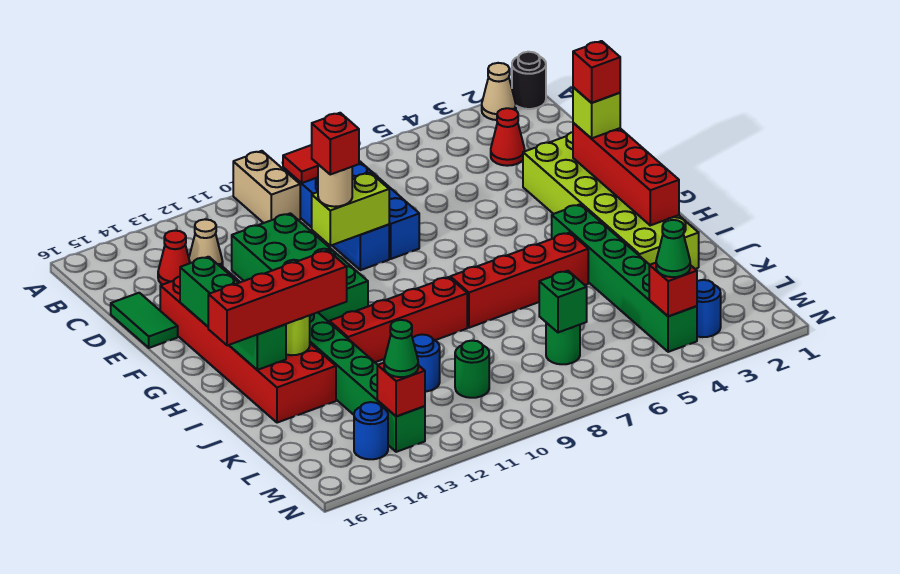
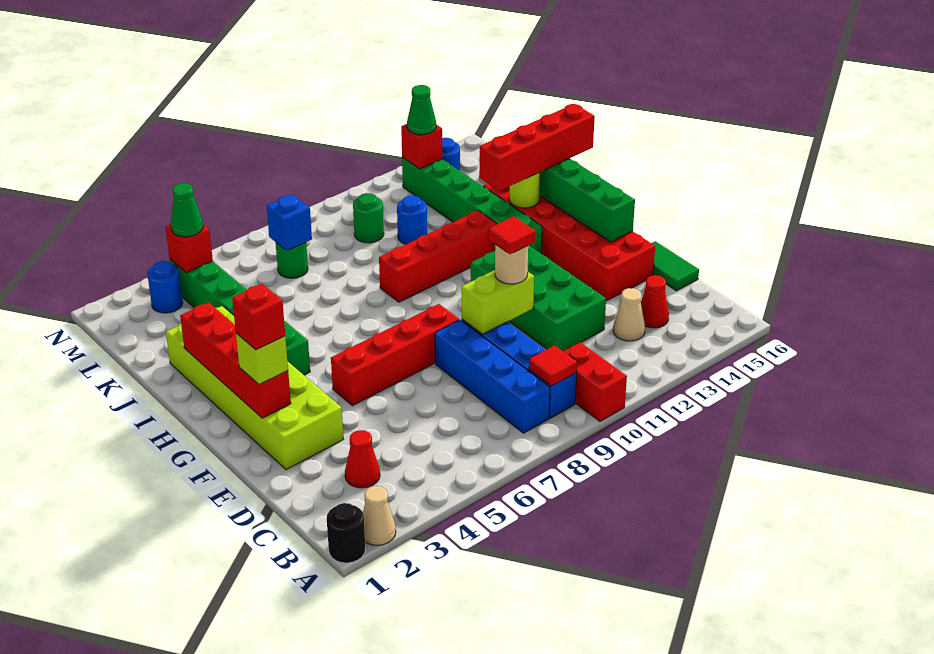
tan 1x2 brick [233,151,300,223] -> red 1x2 brick [563,342,627,421]
red 1x1 brick [312,113,359,174] -> red 1x1 tile [488,216,536,254]
red 1x4 brick [450,232,588,328] -> red 1x4 brick moved to [331,304,459,406]
green 1x1 brick [539,271,587,332] -> blue 1x1 brick [267,195,312,251]

